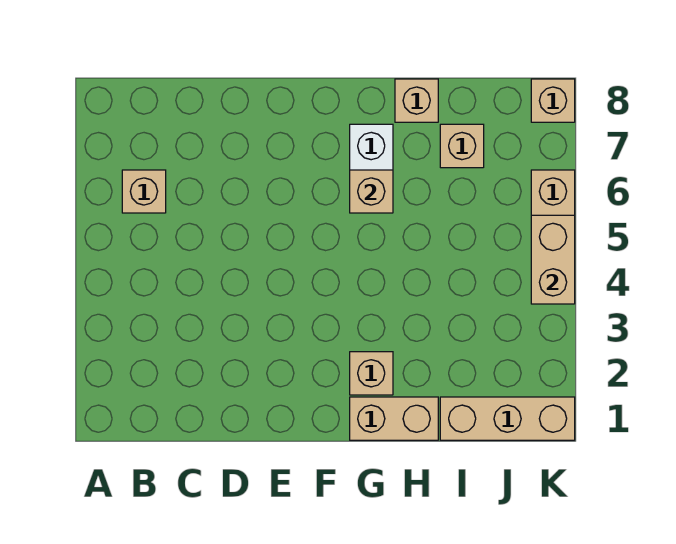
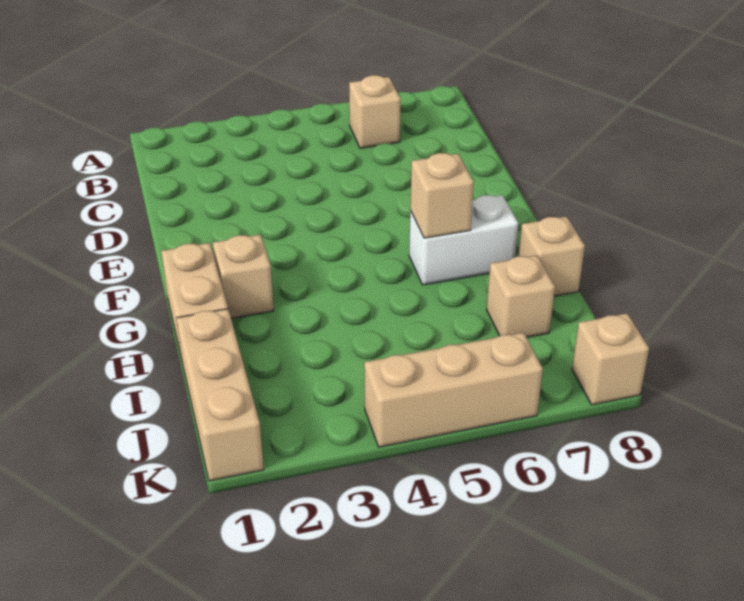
tan 1x2 brick [531,215,575,304] -> none

